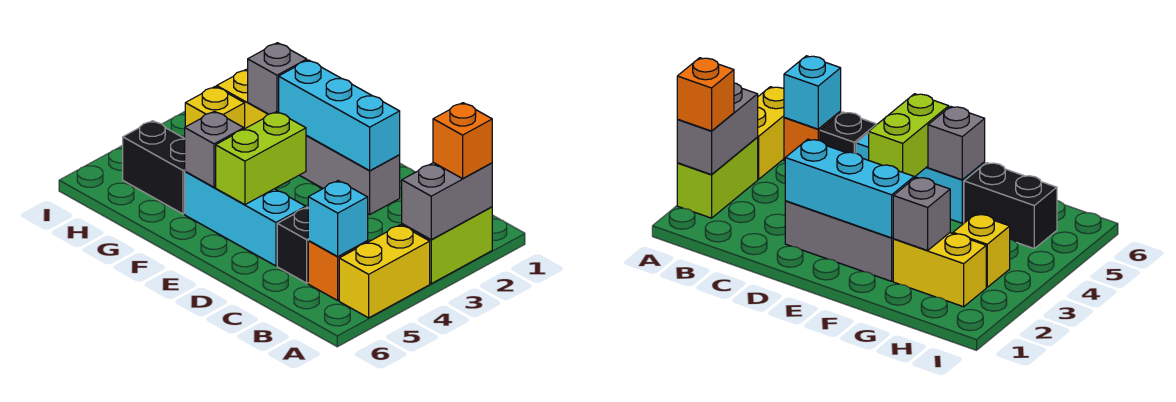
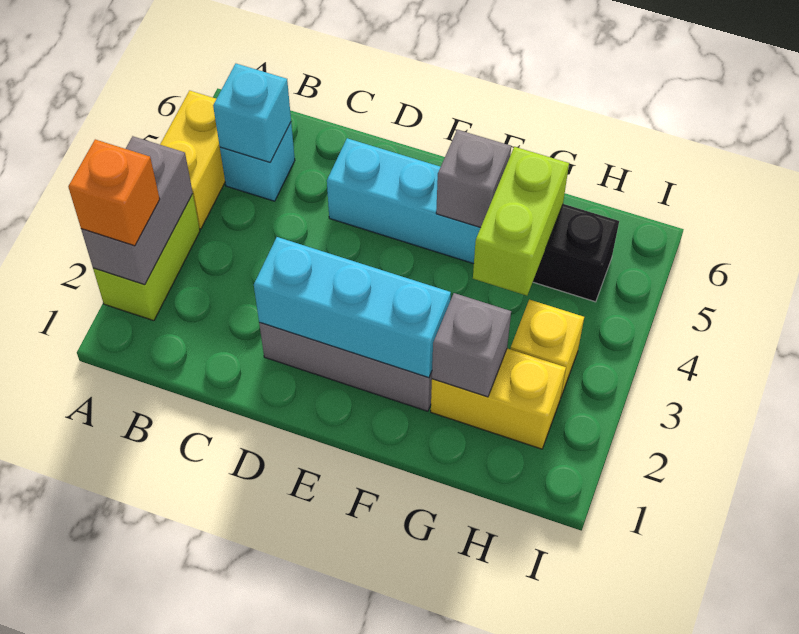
orange 1x1 brick [308,241,368,300] -> cyan 1x1 brick [220,122,295,201]
black 1x1 brick [277,207,309,283] -> none
lime 1x2 brick [216,112,306,205] -> lime 1x2 brick moved to [473,147,569,296]

